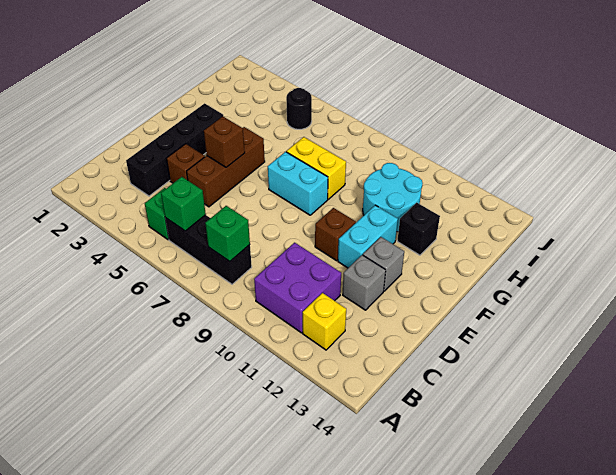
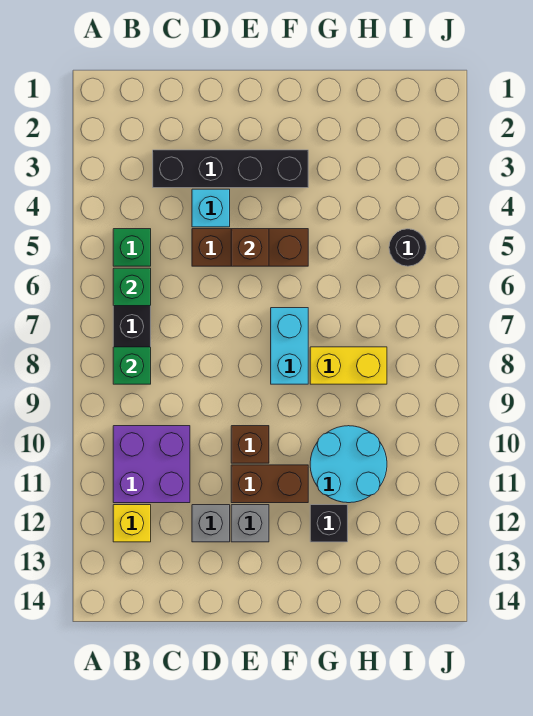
brown 1x1 brick [166,144,205,183] -> cyan 1x1 brick [192,189,230,227]
cyan 1x2 brick [338,205,398,268] -> brown 1x2 brick [231,465,308,503]
yellow 1x2 brick [286,137,346,199] -> yellow 1x2 brick turned to [310,347,387,384]

